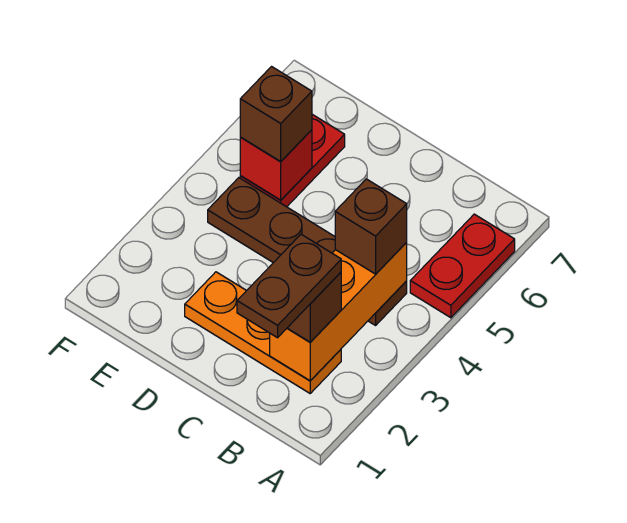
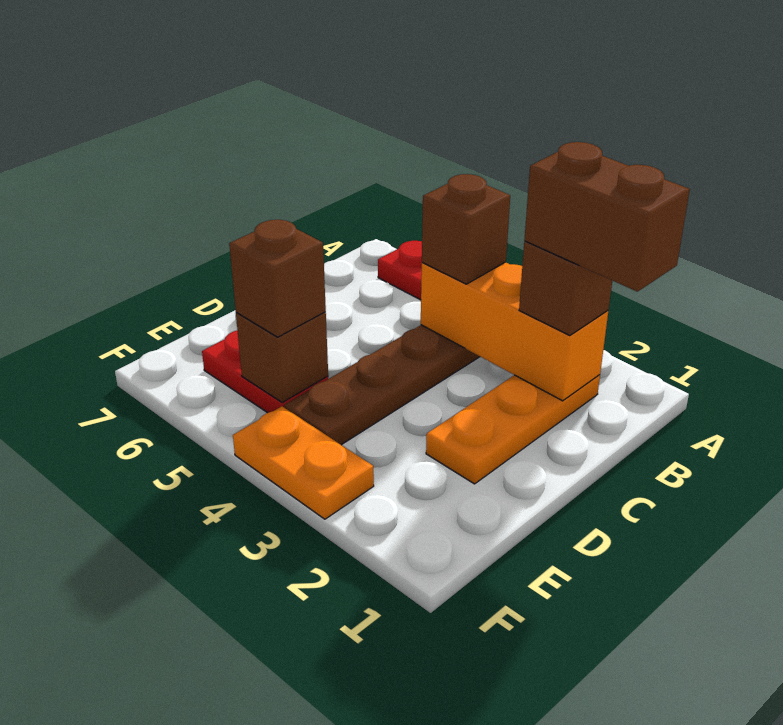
brown 1x2 plate [237,234,341,338] -> brown 1x2 brick [524,142,690,292]
red 1x1 brick [240,130,312,200] -> brown 1x1 brick [236,312,328,402]
none -> orange 1x2 plate [233,406,374,519]

